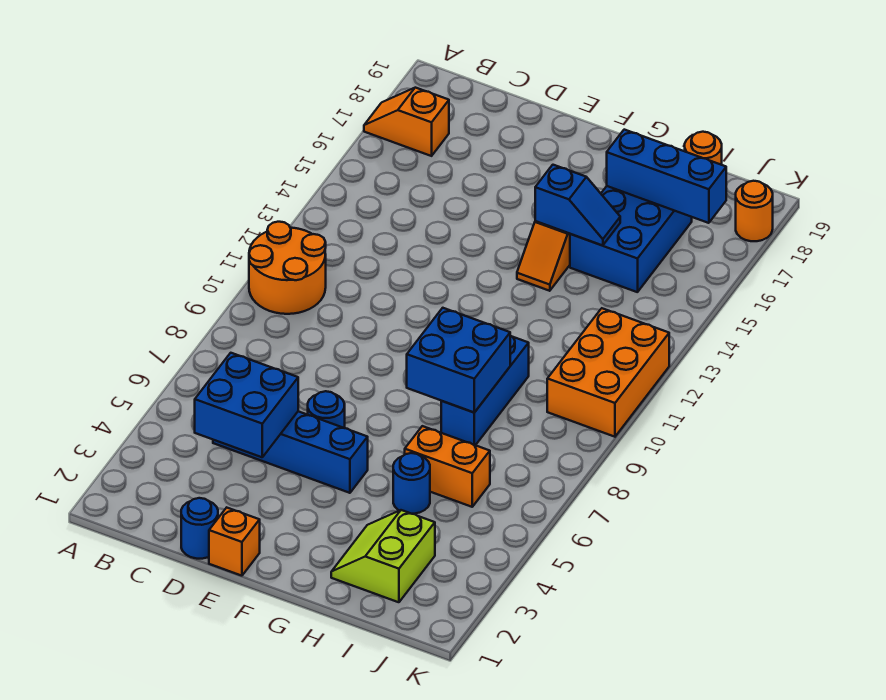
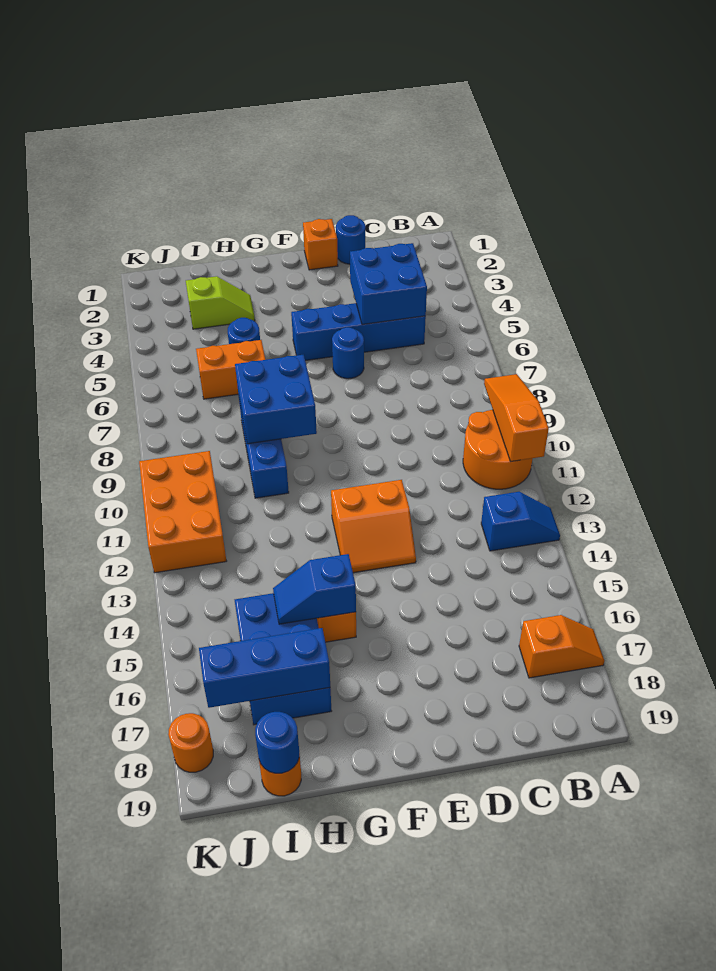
none -> orange 1x3 slope [484,374,549,462]
none -> blue 1x2 slope [481,492,560,551]
none -> orange 2x2 slope [331,480,416,573]
lime 2x2 slope [331,510,435,602] -> lime 1x2 slope [186,276,255,329]
none -> blue 1x1 round brick [255,712,299,773]

